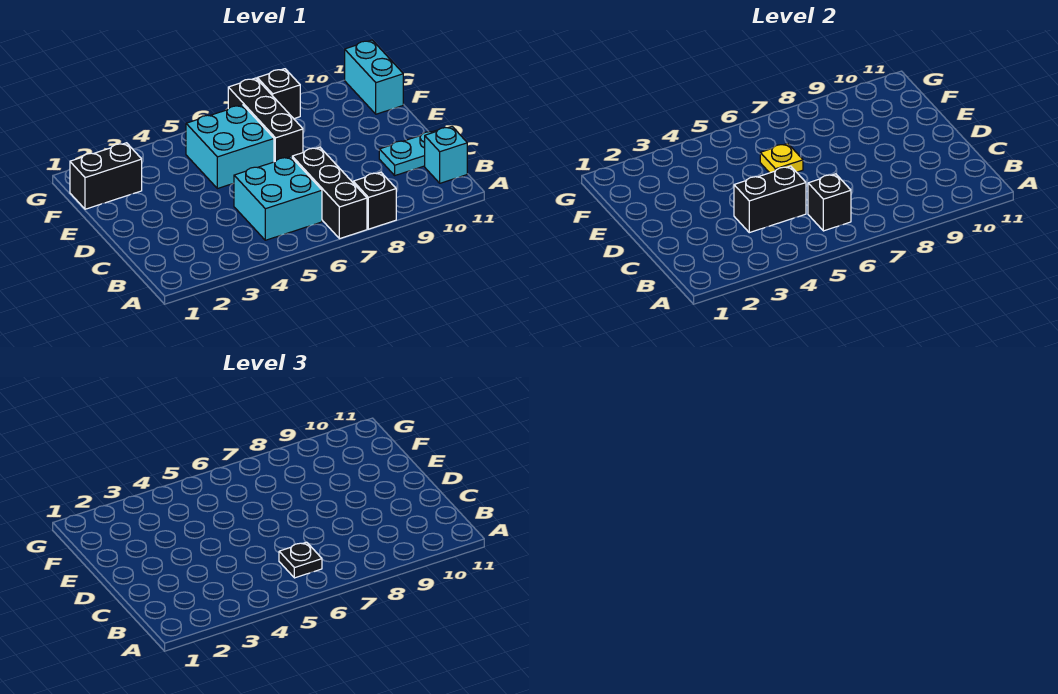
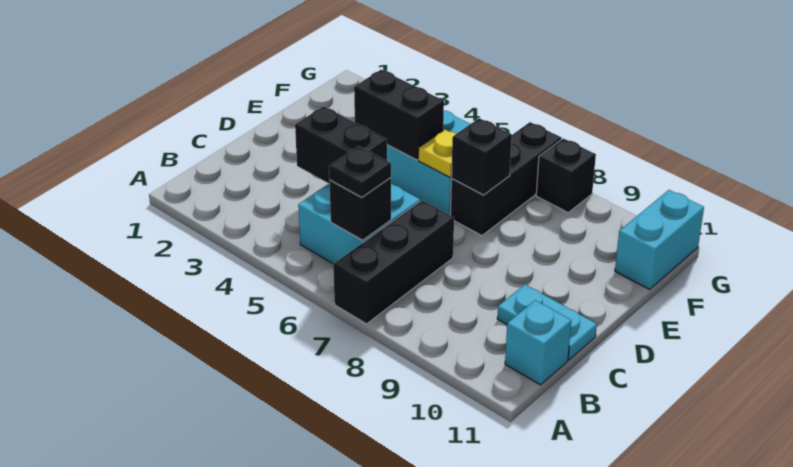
black 1x1 brick [353,172,396,229] -> black 1x1 brick moved to [451,118,512,195]
black 1x2 brick [70,143,142,209] -> black 1x2 brick moved to [354,70,444,160]

